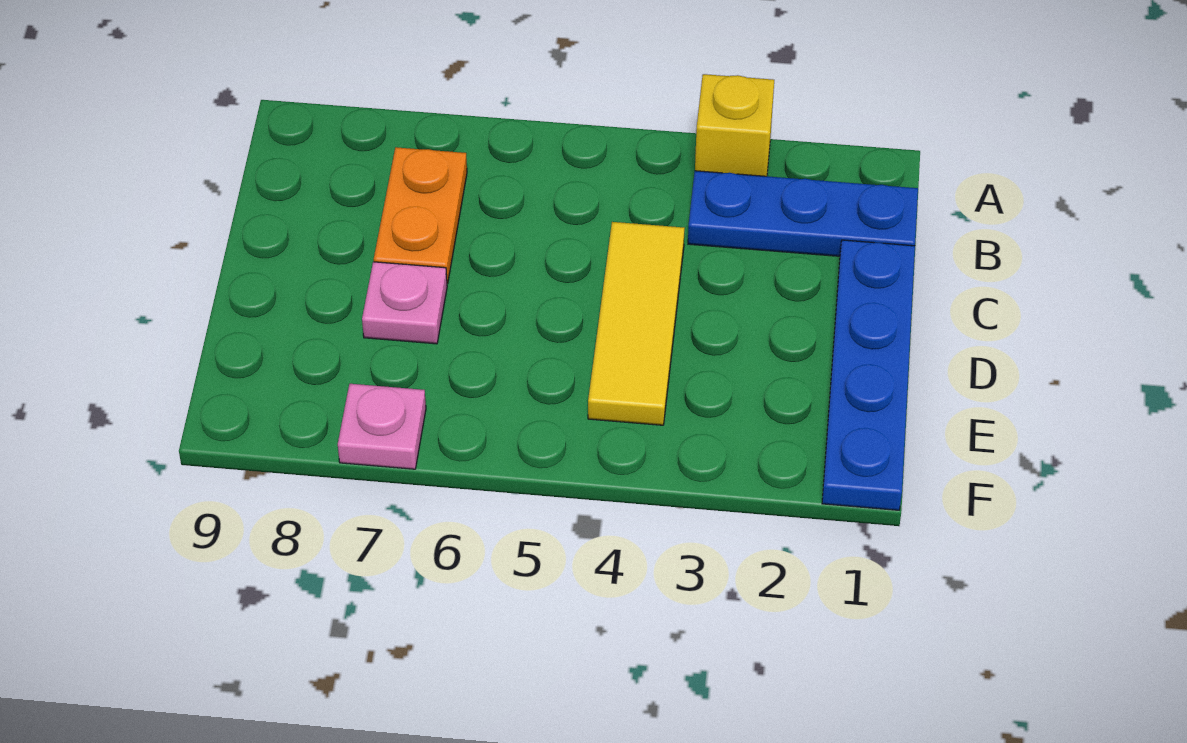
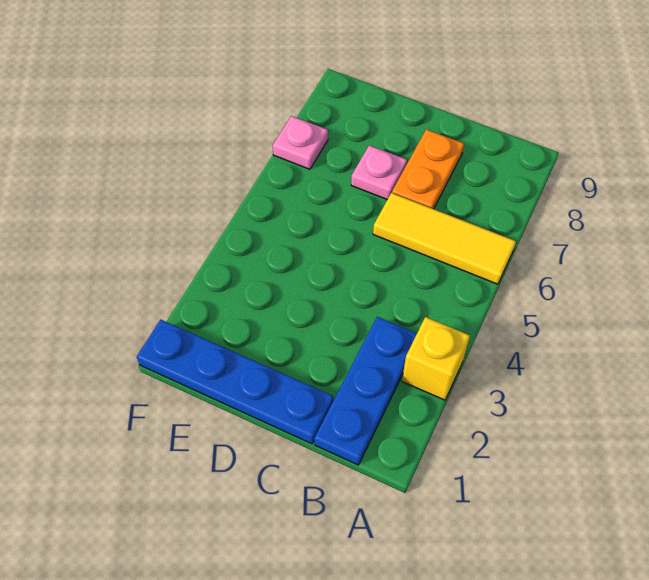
orange 1x2 plate [374,147,467,284] -> orange 1x2 plate turned to [392,129,464,209]
yellow 1x3 tile [588,222,685,425] -> yellow 1x3 tile moved to [373,193,516,284]

